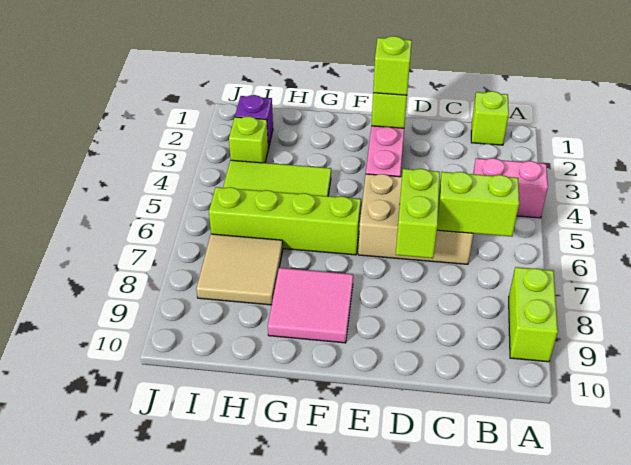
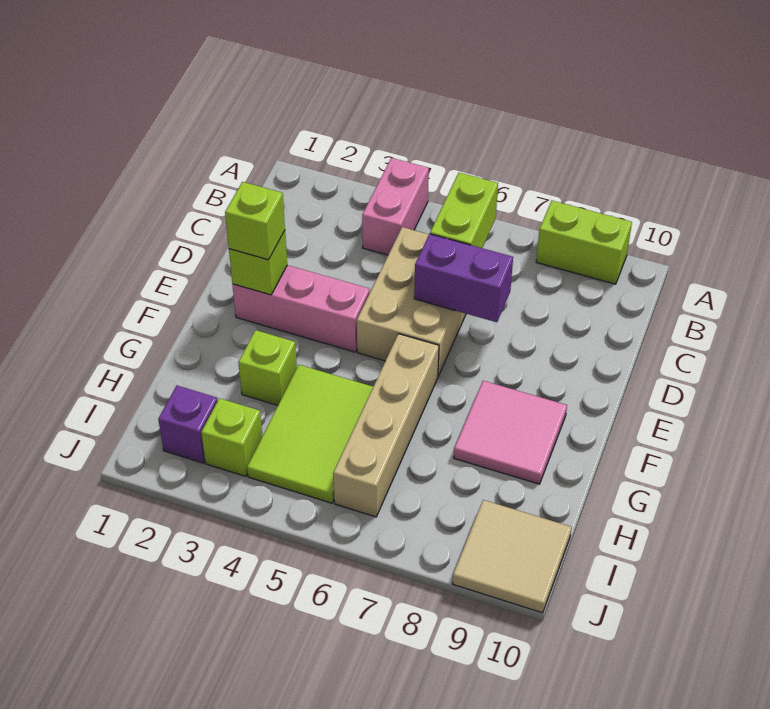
lime 1x1 brick [471,91,509,145] -> lime 1x1 brick moved to [238,330,297,405]
lime 1x2 brick [396,169,440,258] -> purple 1x2 brick [414,234,513,322]
lime 1x4 brick [209,187,361,255] -> tan 1x4 brick [333,334,439,517]
tan 2x2 tile [196,234,283,305] -> tan 2x2 tile moved to [452,500,572,613]

